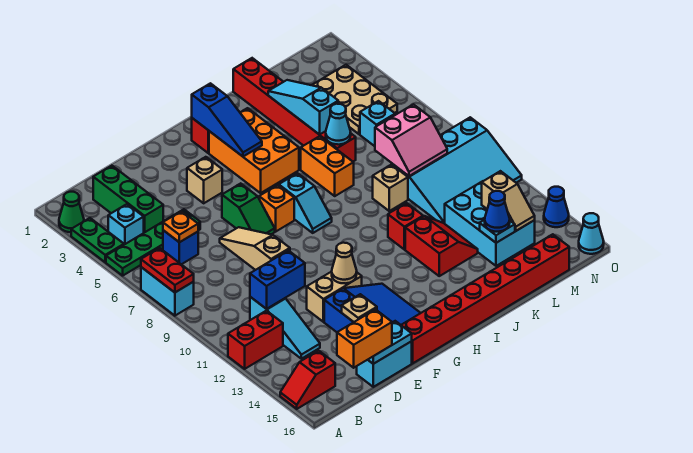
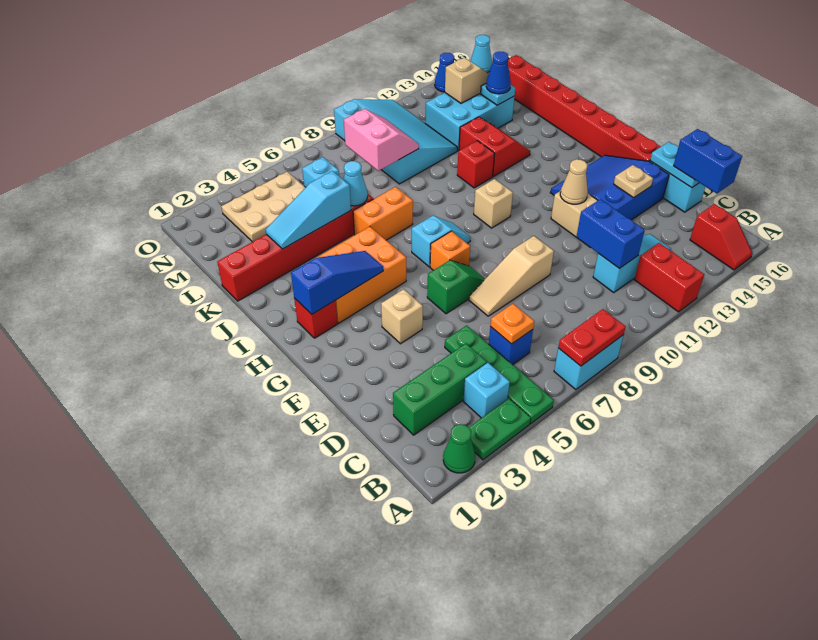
orange 1x2 brick [337,310,392,368] -> blue 1x2 brick [674,129,742,193]
red 2x2 slope [405,216,478,276] -> red 2x2 slope turned to [459,117,530,176]
tan 1x1 brick [373,165,408,211] -> tan 1x1 brick moved to [474,179,513,228]

